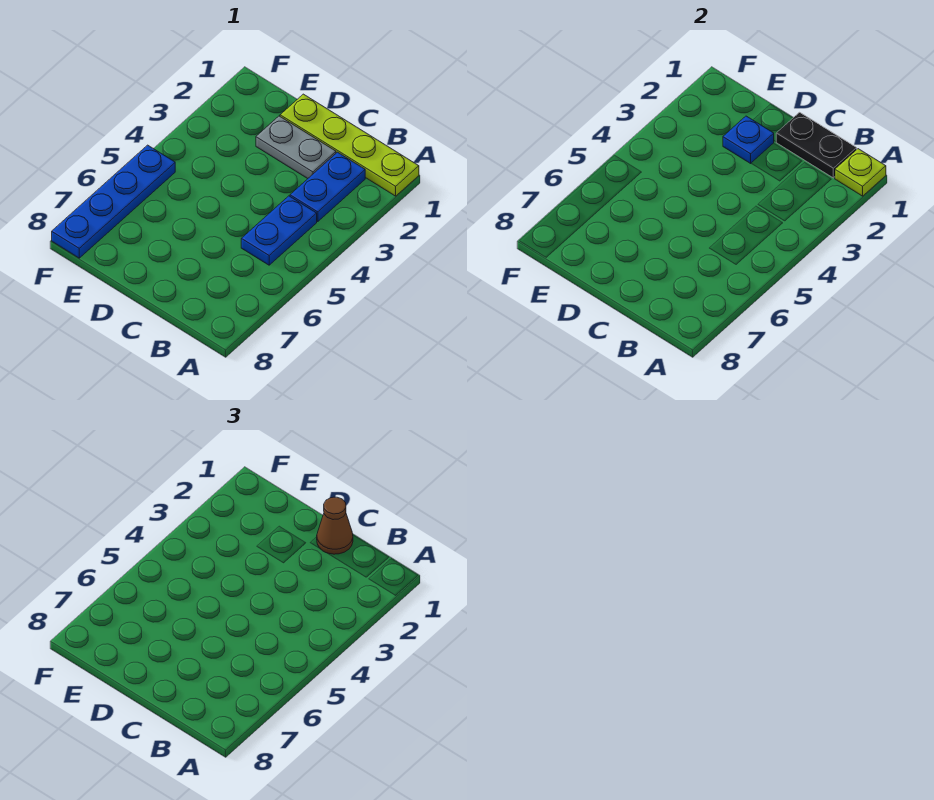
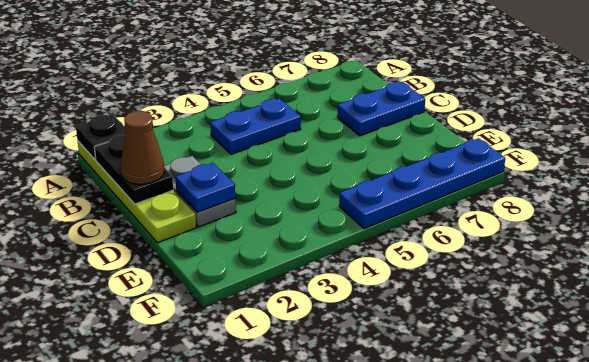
lime 1x1 plate [835,149,886,196] -> black 1x1 plate [76,114,126,160]
blue 1x2 plate [290,152,365,222] -> blue 1x2 plate moved to [337,82,425,136]

